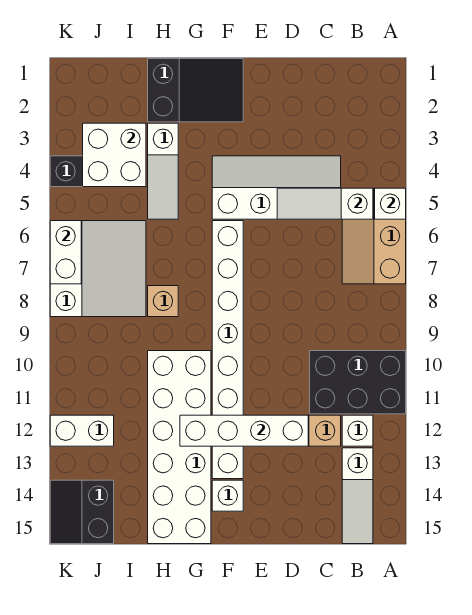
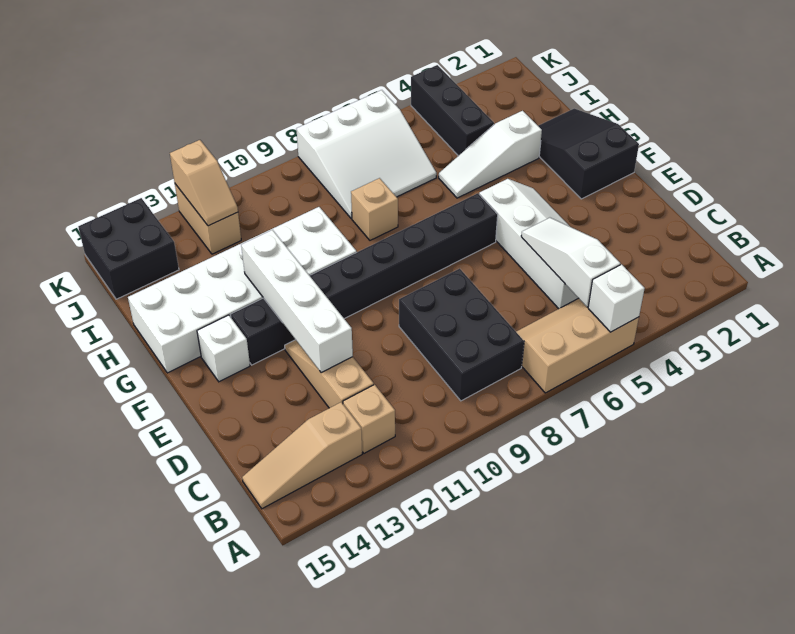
black 2x3 brick [310,351,406,414] -> black 2x3 brick moved to [399,269,524,401]
white 1x1 brick [342,415,373,446] -> tan 1x1 brick [343,385,395,453]
white 1x3 slope [342,448,373,544] -> tan 1x3 slope [242,402,362,509]
black 2x3 slope [148,59,243,122] -> black 2x3 slope turned to [538,109,639,199]
white 1x8 brick [212,221,243,479] -> black 1x8 brick [231,193,498,365]
white 2x2 brick [83,123,146,187] -> none
white 1x2 brick [50,415,114,446] -> tan 1x2 brick [175,184,241,254]
none -> tan 1x2 slope [170,140,238,226]
black 2x2 slope [50,480,114,544] -> black 2x2 brick [78,198,179,299]
white 1x2 brick [50,221,81,284] -> none

